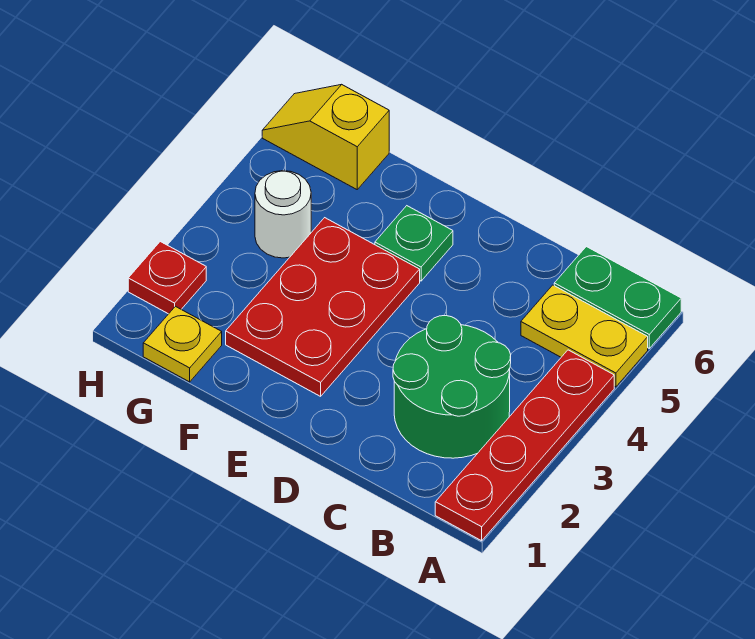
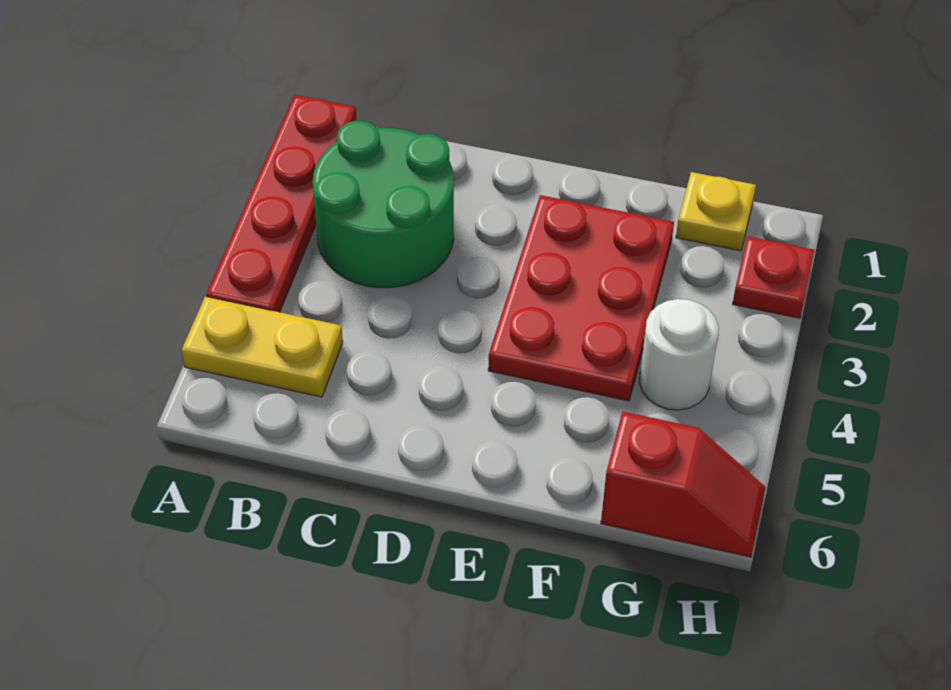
green 1x2 plate [554,247,681,348] -> none
green 1x1 plate [375,206,453,281] -> none
yellow 1x2 slope [262,85,389,189] -> red 1x2 slope [601,412,766,557]

